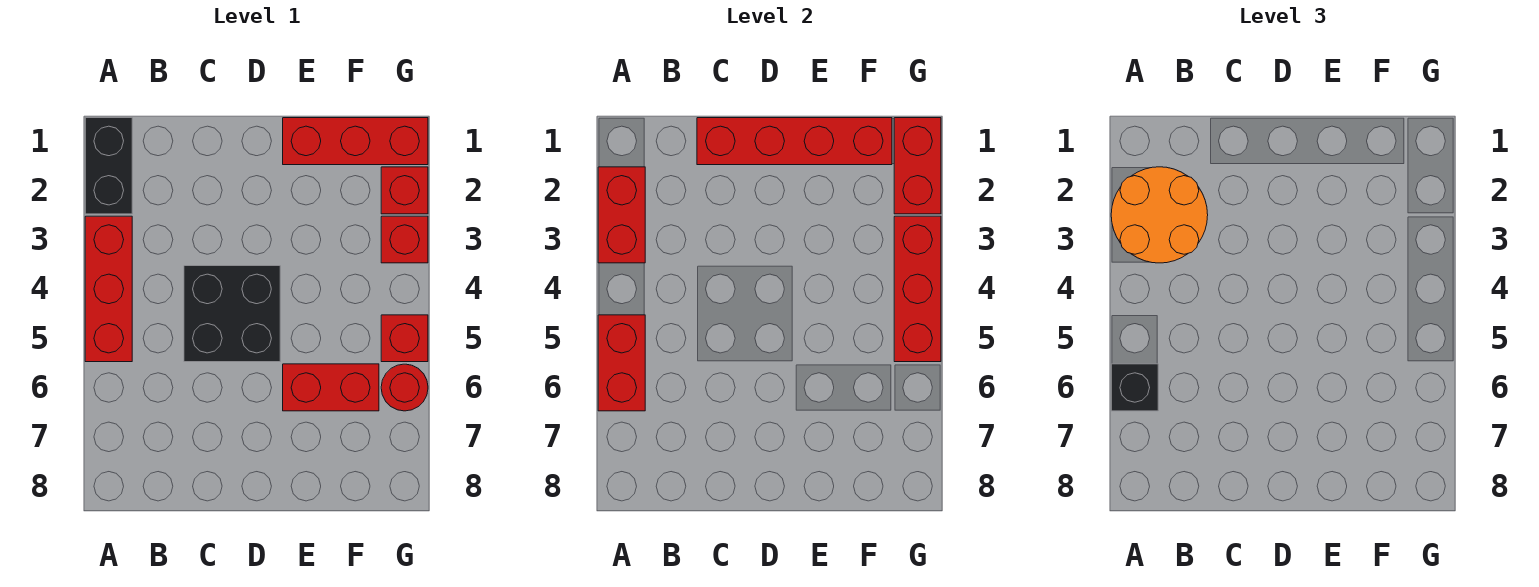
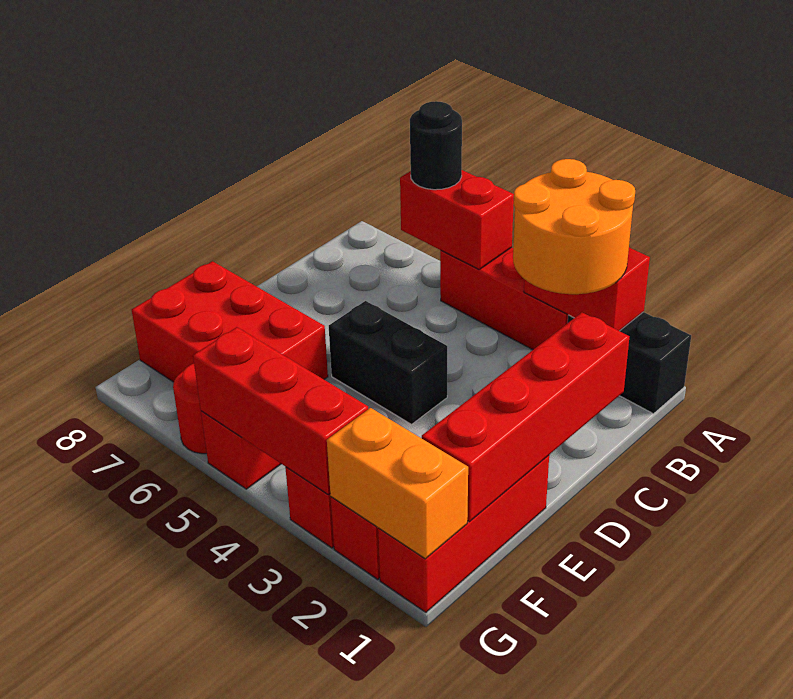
black 1x1 brick [1111,364,1158,411] -> black 1x1 round brick [410,101,462,190]
black 2x2 brick [184,266,280,362] -> black 1x2 brick [329,301,447,424]
red 1x2 brick [283,364,379,411] -> red 2x3 brick [132,261,328,382]
red 1x2 brick [894,118,941,214] -> orange 1x2 brick [327,408,468,559]

